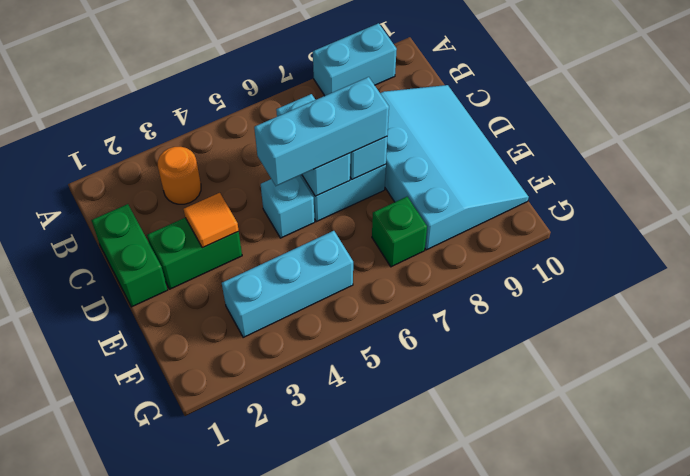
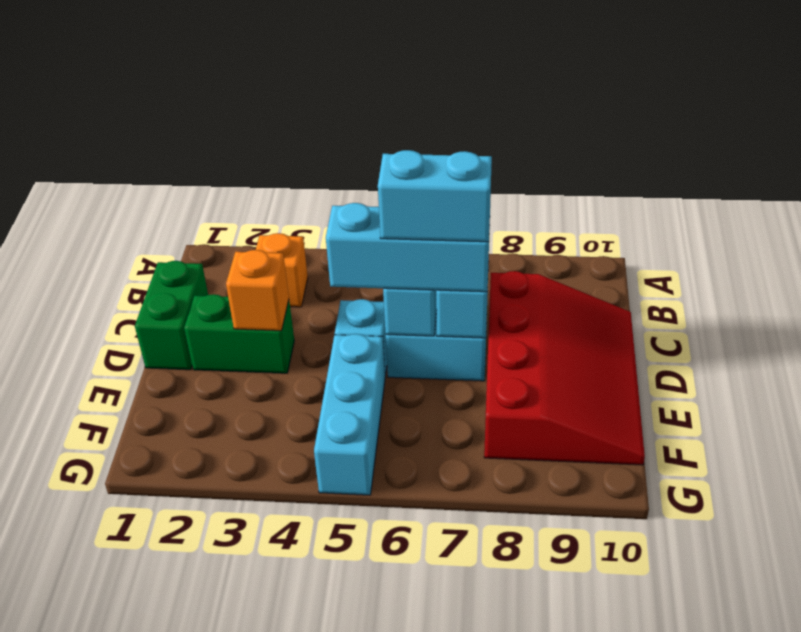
cyan 1x2 brick [313,23,397,96] -> cyan 1x2 brick moved to [378,150,492,242]
orange 1x1 round brick [158,147,201,204] -> orange 1x1 brick [256,233,308,307]
cyan 3x4 slope [380,85,529,250] -> red 3x4 slope [484,271,645,465]
orange 1x1 tile [184,193,239,248] -> orange 1x1 brick [226,250,289,331]
cyan 1x3 brick [222,231,353,338] -> cyan 1x3 brick turned to [314,334,385,495]
green 1x1 brick [372,197,427,267] -> none

